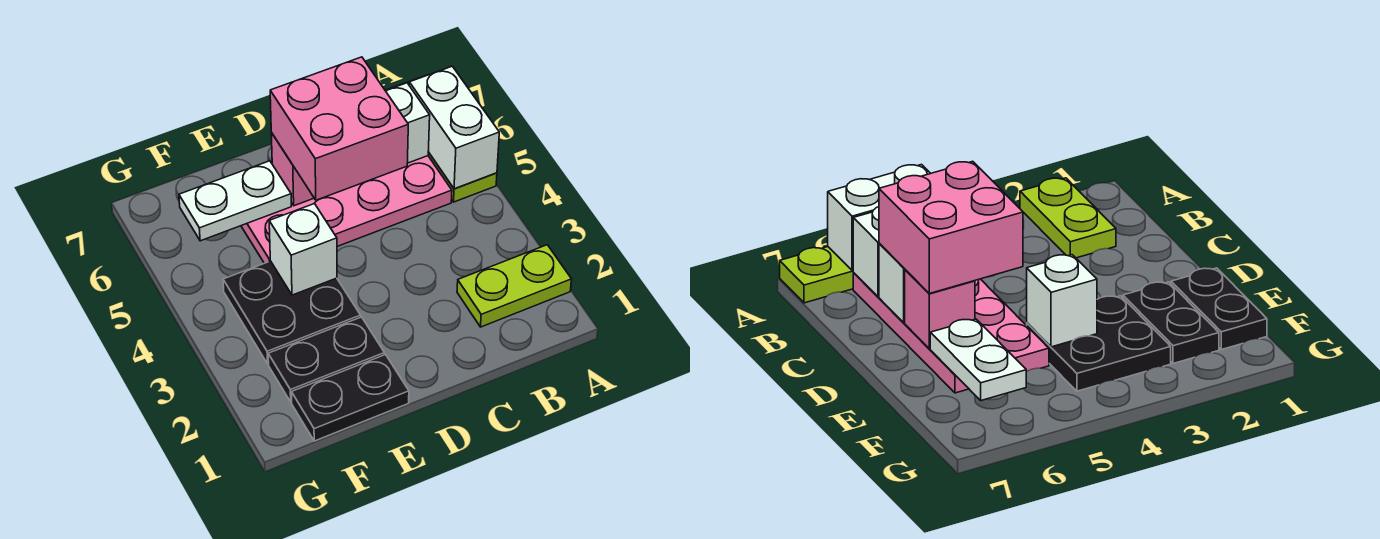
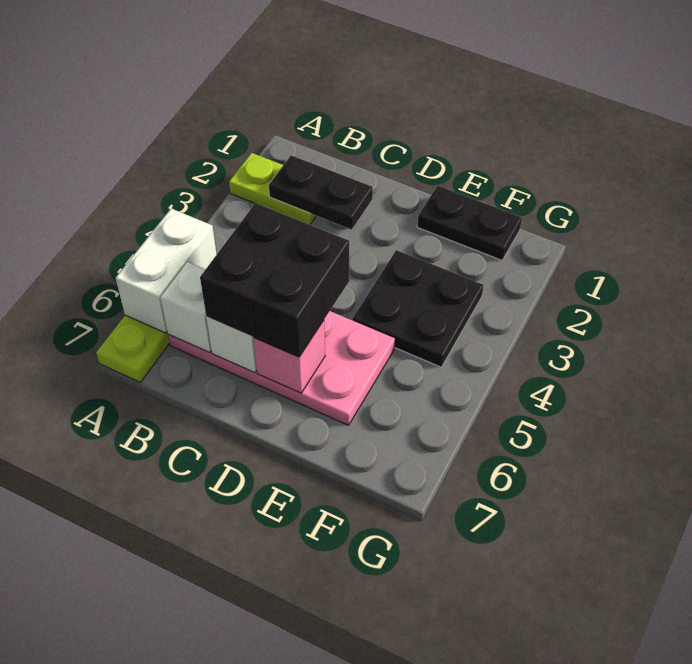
pink 2x2 brick [270,57,408,200] -> black 2x2 brick [200,203,349,357]
black 1x2 plate [268,317,384,402] -> black 1x2 plate moved to [269,155,373,230]
white 1x1 brick [269,204,337,295] -> none
white 1x2 plate [179,161,291,241] -> none

